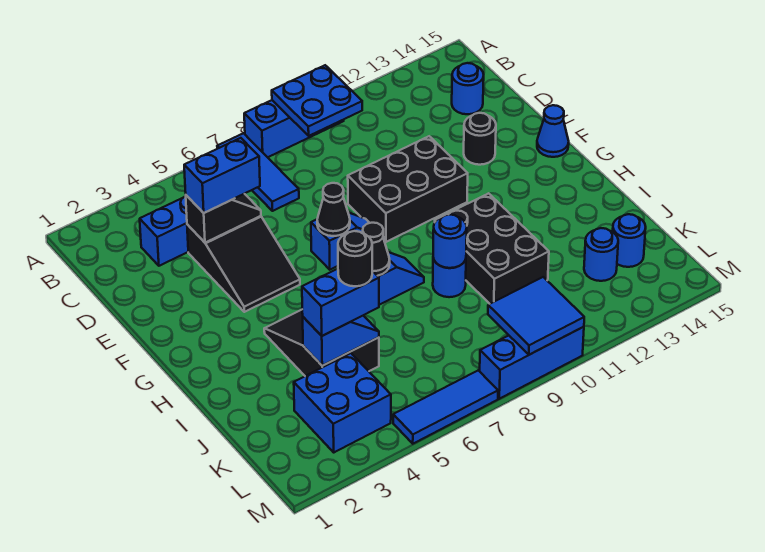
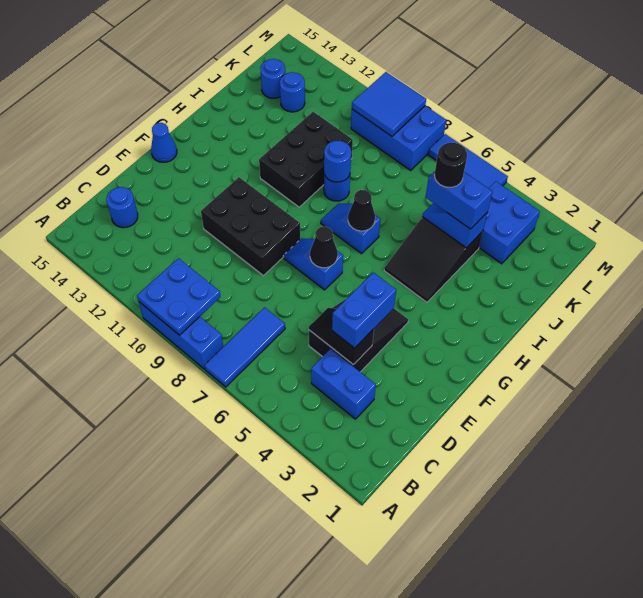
blue 1x2 brick [184,138,260,213] -> blue 1x2 brick turned to [332,273,396,348]
black 1x1 round brick [464,113,496,165] -> none
blue 1x3 brick [480,327,584,399] -> blue 2x3 brick [351,106,446,170]

